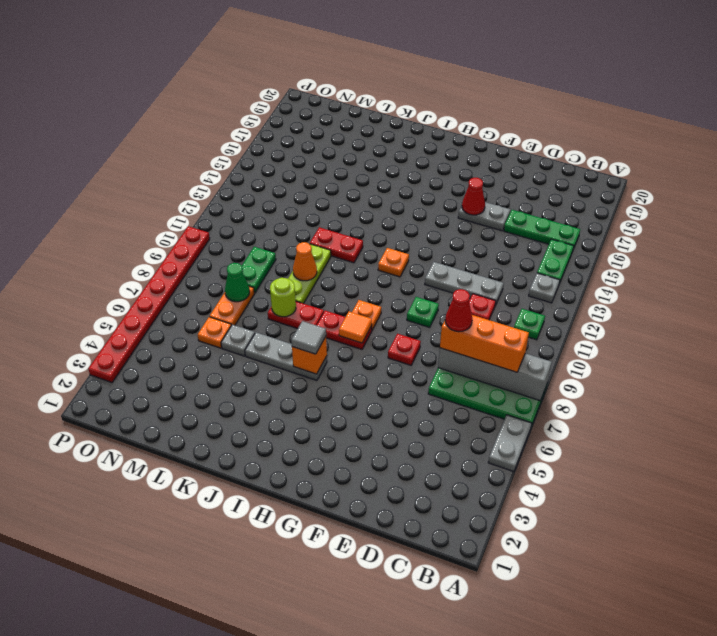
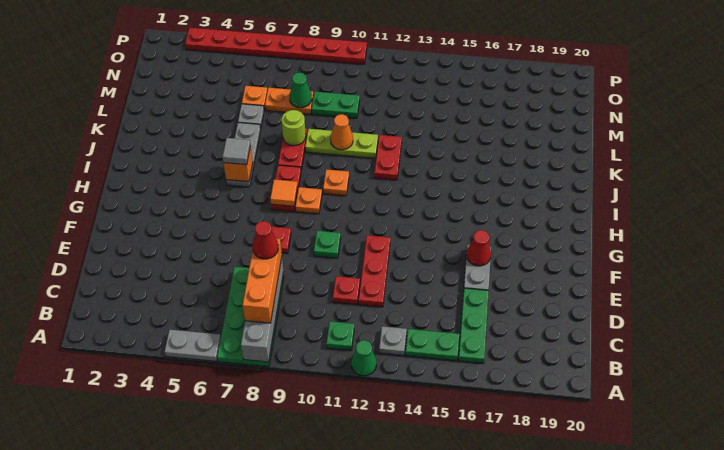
none -> green 1x1 cone [351,340,377,376]
grey 1x3 plate [425,262,504,306] -> red 1x3 plate [359,235,390,307]
orange 1x1 plate [378,248,409,277] -> orange 1x1 plate moved to [323,169,349,196]

